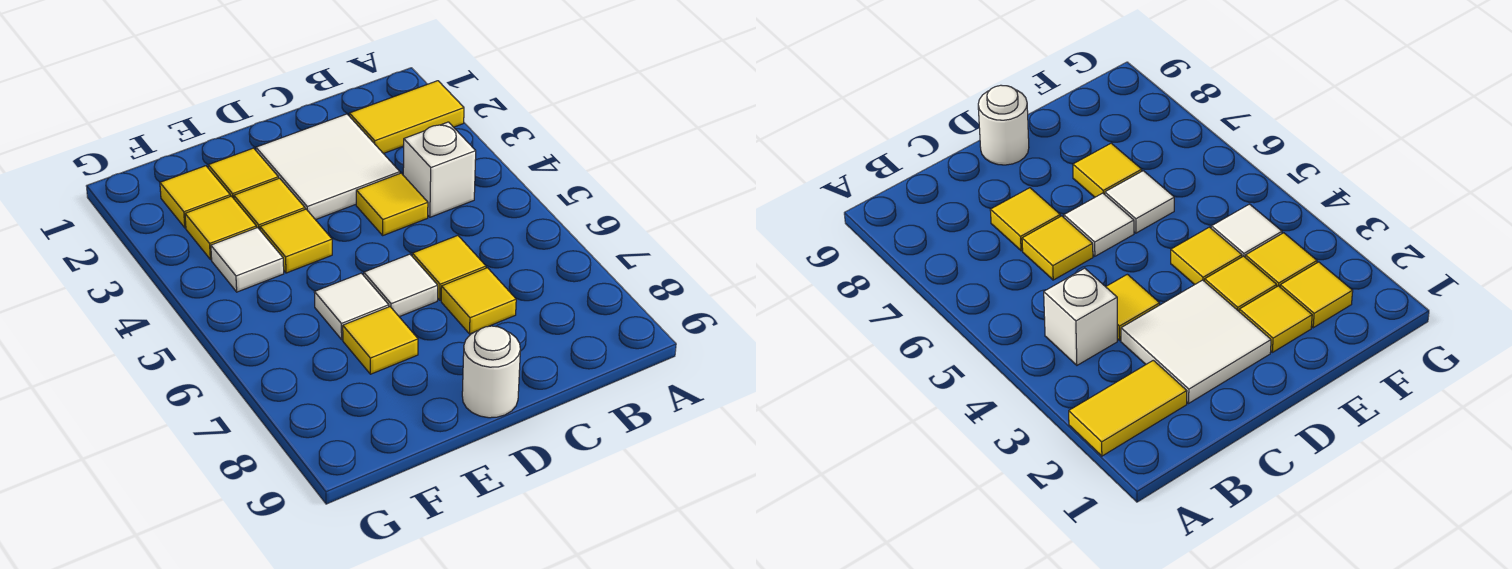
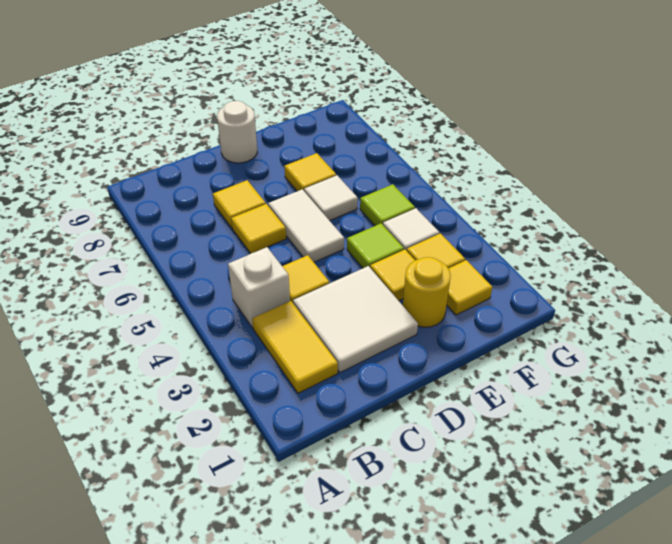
yellow 1x2 tile [349,81,464,154] -> yellow 1x2 tile turned to [252,301,338,393]
white 1x1 tile [364,254,438,317] -> white 1x2 tile [268,189,344,262]
yellow 1x1 tile [208,148,278,198] -> yellow 1x1 round brick [403,257,451,327]
yellow 1x1 tile [260,209,332,273] -> lime 1x1 tile [347,223,404,268]
none -> lime 1x1 tile [360,184,415,226]

